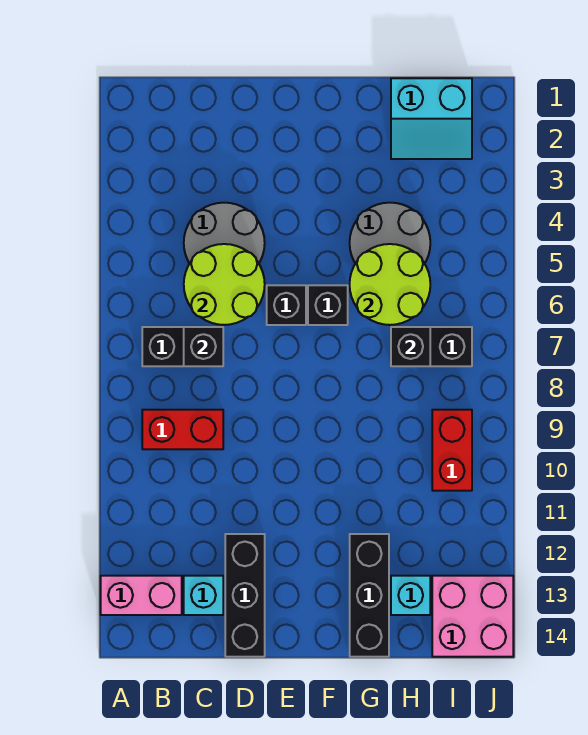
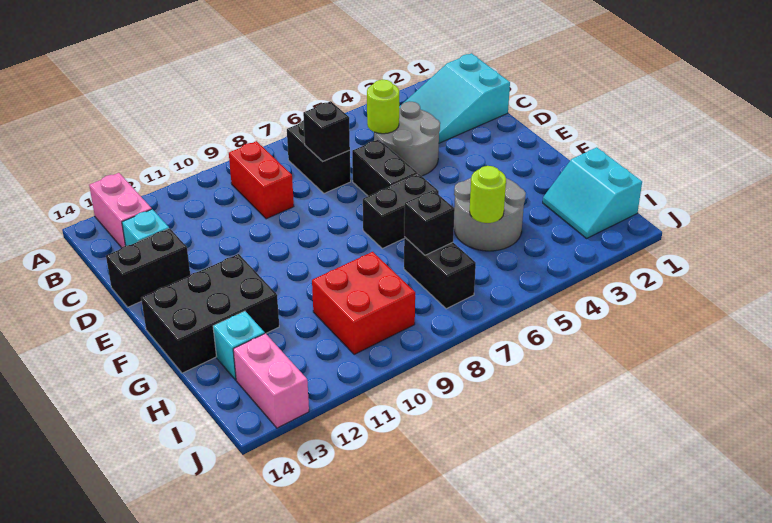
none -> cyan 2x3 slope [399,53,510,143]
lime 2x2 round brick [184,244,265,325] -> lime 1x1 round brick [367,80,399,134]
black 1x3 brick [225,534,265,657] -> black 1x2 brick [106,228,190,307]
black 1x1 brick [267,285,306,325] -> black 1x2 brick [352,139,418,196]
black 1x1 brick [308,285,348,325] -> black 1x2 brick [363,174,439,248]
lime 2x2 round brick [350,244,430,325] -> lime 1x1 round brick [470,166,506,223]
black 1x3 brick [350,534,389,657] -> black 2x3 brick [141,254,279,373]
red 1x2 brick [432,410,472,491] -> red 2x2 brick [312,252,415,354]
pink 2x2 brick [432,576,513,657] -> pink 1x2 brick [233,333,309,428]

